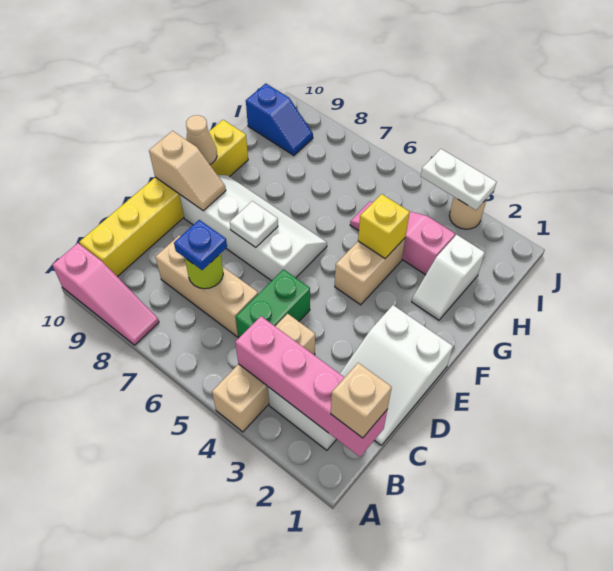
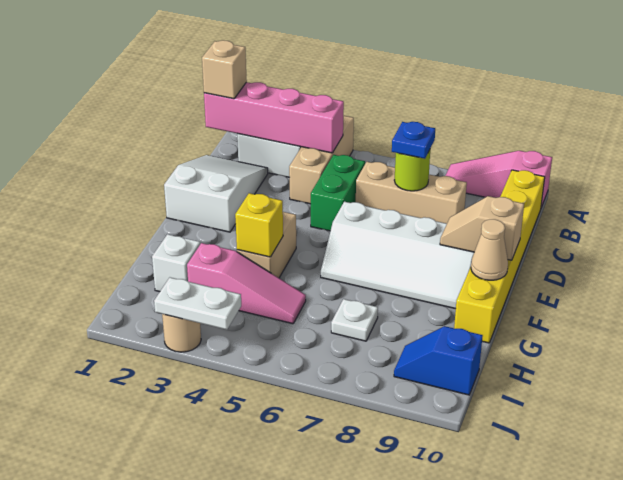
white 1x1 plate [230,201,278,248] -> white 1x1 plate moved to [331,299,378,341]

